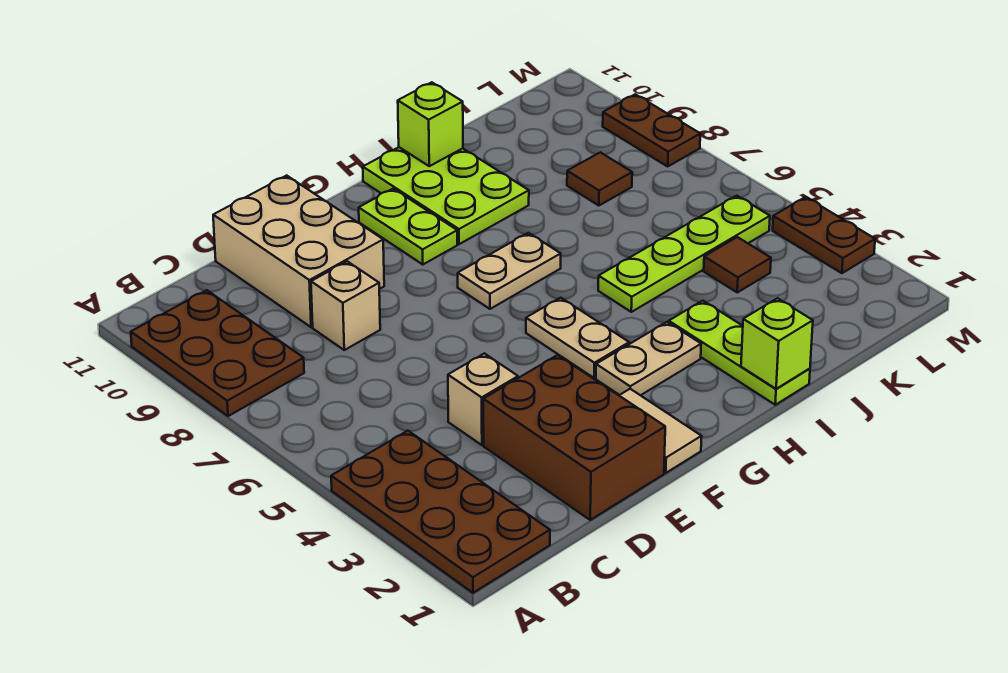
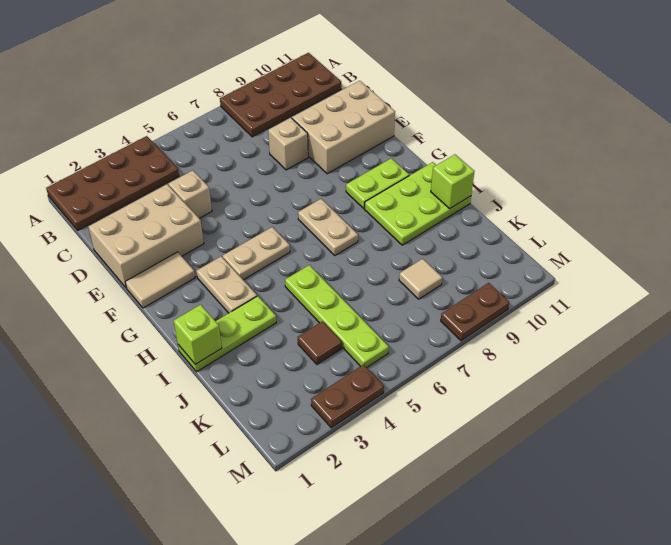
brown 2x3 plate [131,290,304,416] -> brown 2x4 plate [220,53,341,137]
brown 2x3 brick [483,355,665,520] -> tan 2x3 brick [88,184,204,288]
brown 1x1 tile [567,152,632,206] -> tan 1x1 tile [399,259,442,299]

